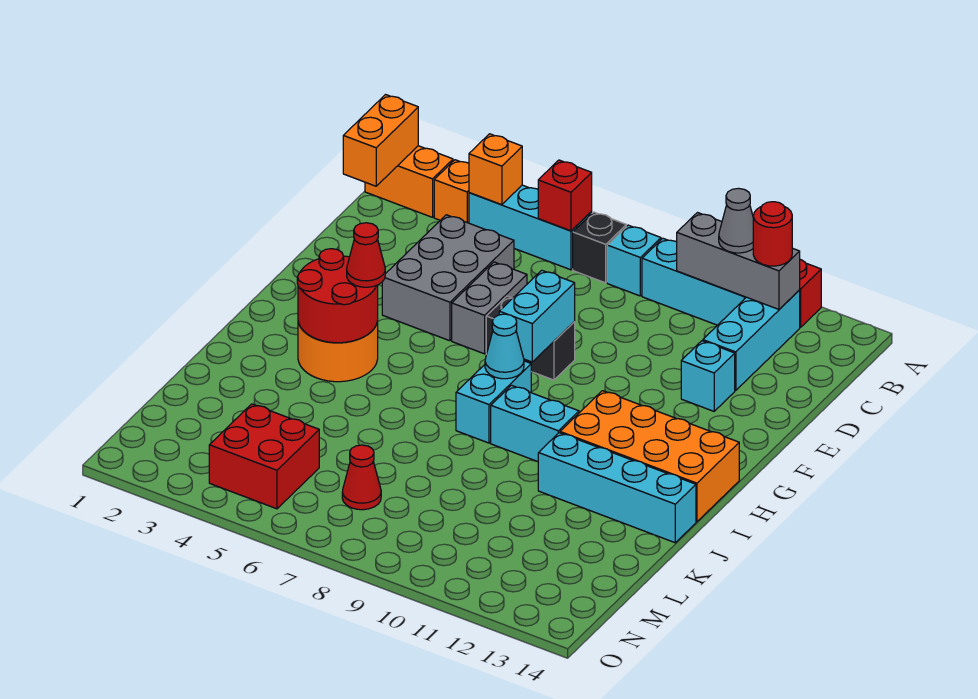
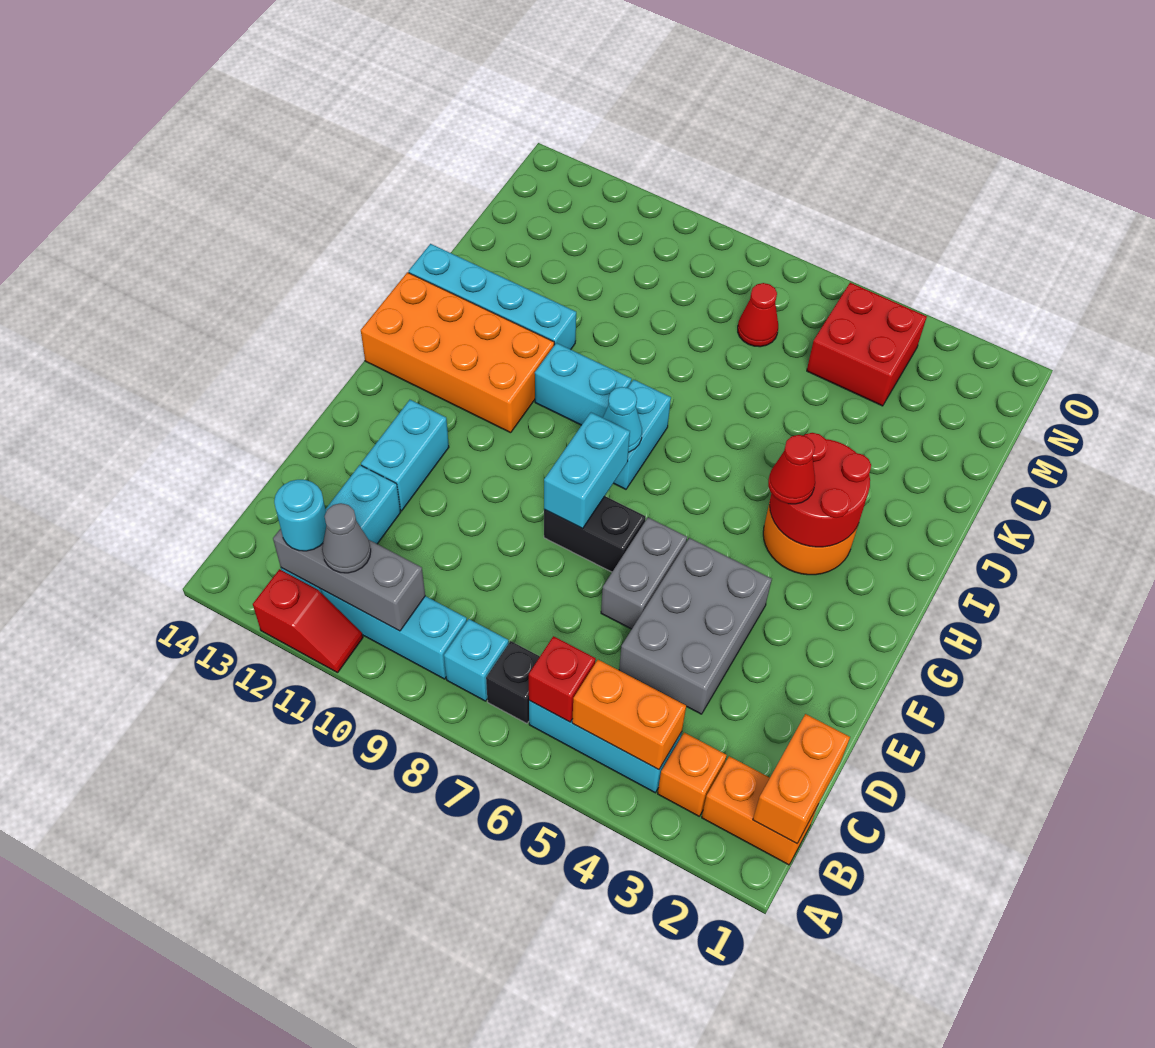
orange 1x1 brick [469,134,522,205] -> orange 1x2 brick [572,660,686,770]
red 1x1 round brick [753,202,792,266] -> cyan 1x1 round brick [274,480,326,551]
cyan 1x1 brick [681,341,735,411] -> cyan 1x2 brick [361,400,449,511]

